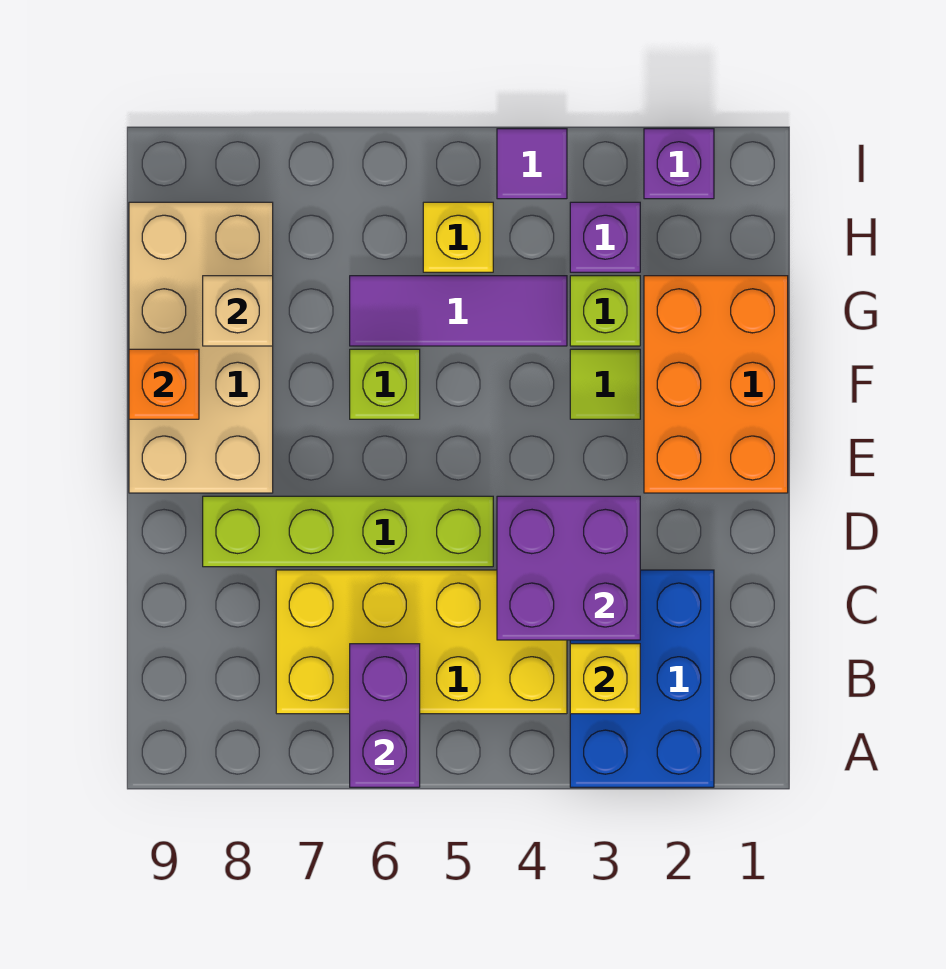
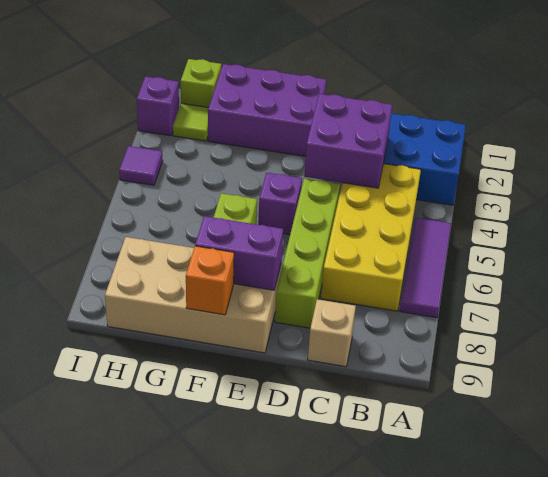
purple 1x2 brick [350,644,420,787] -> purple 1x2 brick moved to [195,216,283,290]
yellow 1x1 brick [570,644,640,714] -> none
orange 2x3 brick [644,276,788,493] -> purple 2x3 brick [208,64,326,156]
lime 1x1 tile [570,349,640,419] -> lime 1x1 tile moved to [173,103,209,141]
lime 1x1 brick [570,276,640,346] -> lime 1x1 brick moved to [181,59,221,107]
purple 1x3 tile [350,276,567,346] -> purple 1x3 tile moved to [400,218,451,318]
tan 1x1 brick [203,276,273,346] -> tan 1x1 brick moved to [308,299,356,367]
purple 1x1 brick [570,202,640,272] -> purple 1x1 brick moved to [258,173,302,235]
yellow 1x1 brick [423,202,493,272] -> none

